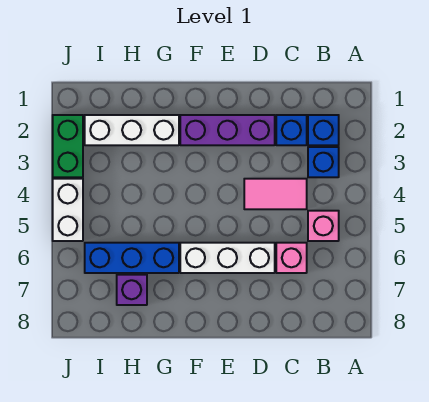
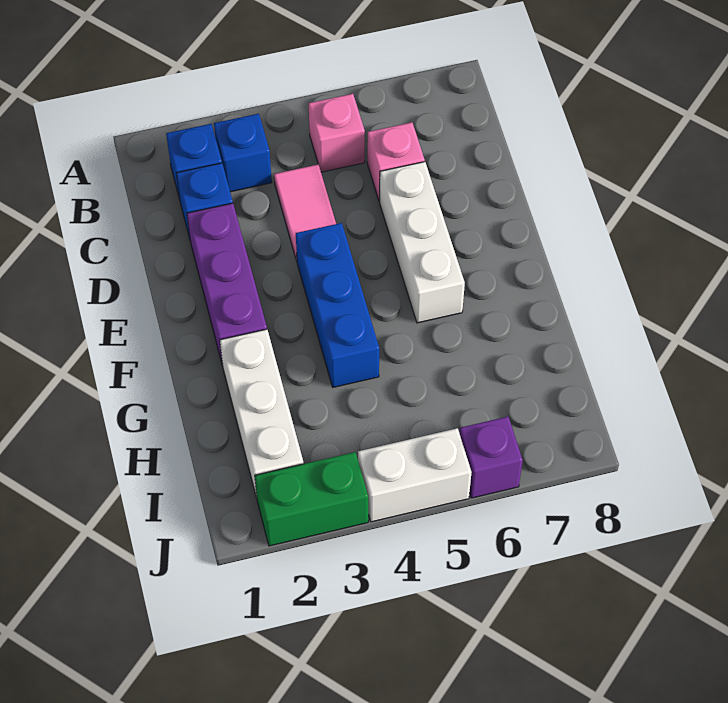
blue 1x3 brick [85,243,179,273] -> blue 1x3 brick moved to [296,223,379,387]
purple 1x1 brick [117,275,147,305] -> purple 1x1 brick moved to [460,417,523,498]

